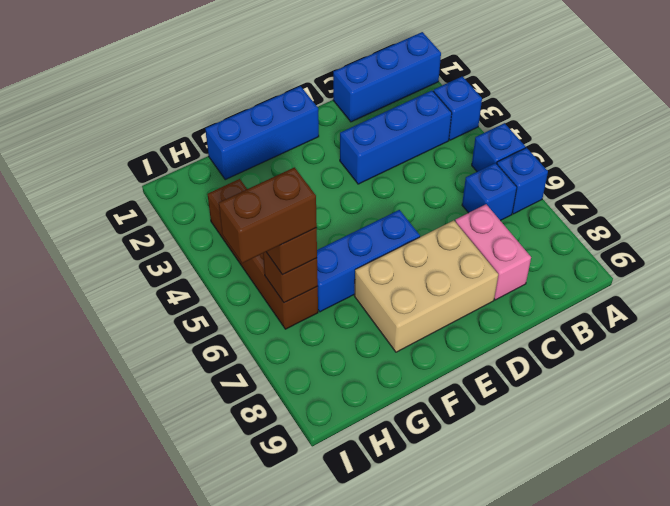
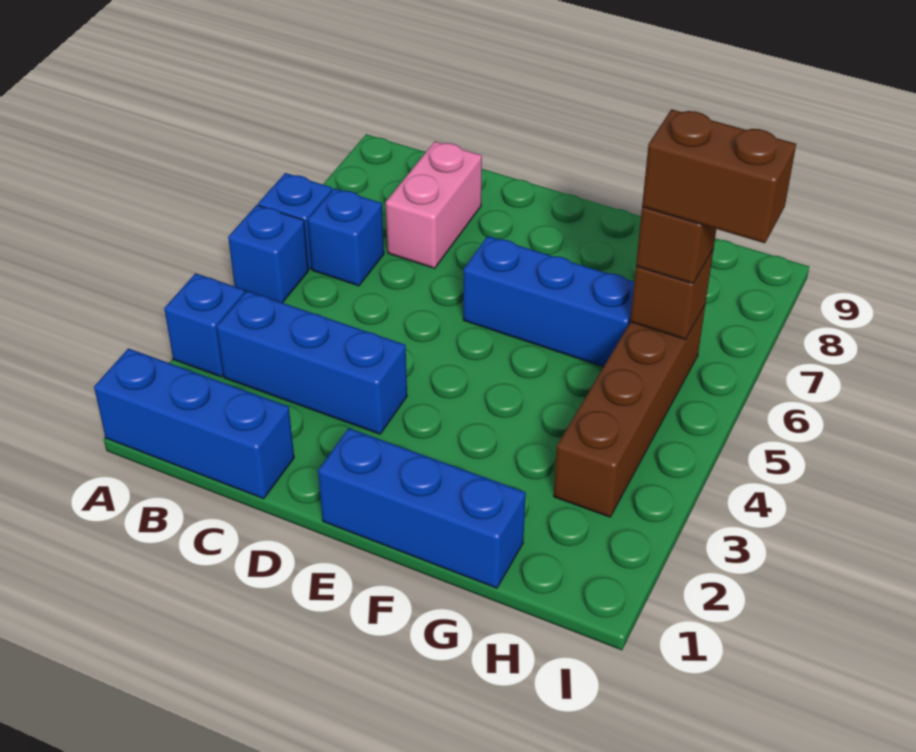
tan 2x3 brick [354,220,498,352] -> none

